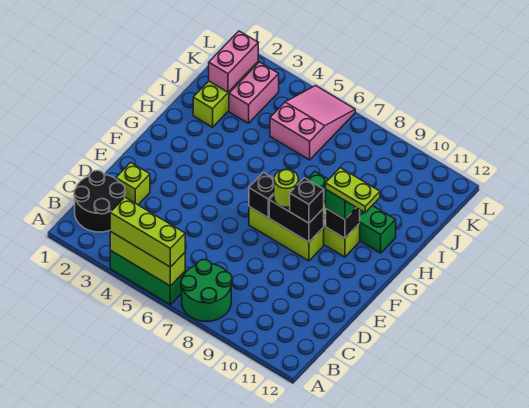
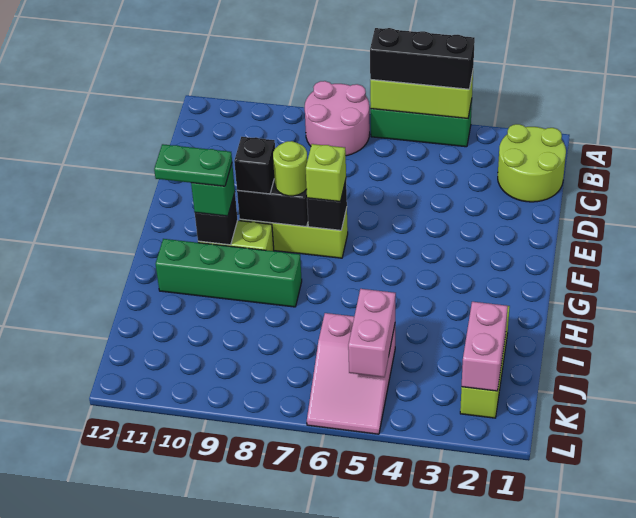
lime 1x3 brick [110,197,185,267] -> black 1x3 brick [370,28,475,89]
green 2x2 round brick [181,260,232,321] -> pink 2x2 round brick [305,81,370,156]
black 2x2 round brick [74,170,125,232] -> lime 2x2 round brick [498,124,566,202]
lime 1x1 brick [116,162,150,205] -> lime 1x1 brick moved to [306,144,346,202]
lime 1x2 plate [326,168,380,212] -> green 1x2 plate [154,144,232,186]
pink 1x2 brick [229,62,279,123] -> pink 1x2 brick moved to [348,289,396,377]

